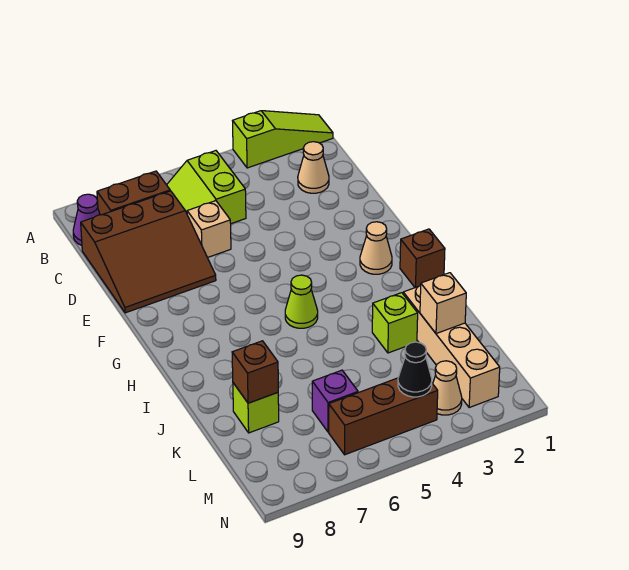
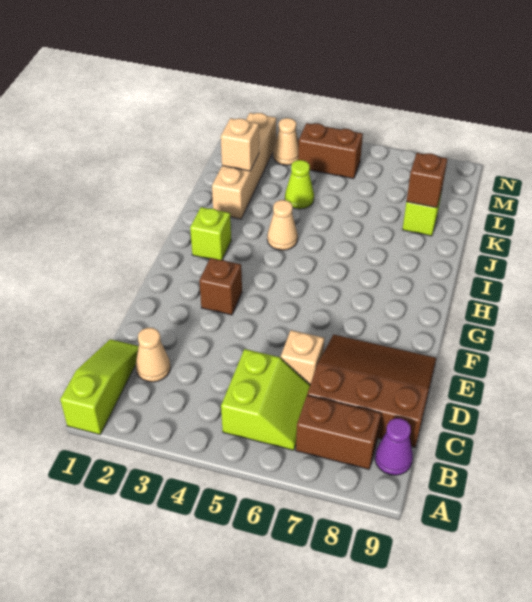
lime 1x3 slope [233,111,333,168] -> lime 1x3 slope turned to [60,339,139,435]
tan 1x1 cone [360,222,392,274] -> tan 1x1 cone moved to [267,200,298,250]
brown 1x1 brick [400,229,445,288] -> brown 1x1 brick moved to [199,258,242,315]
lime 1x1 cone [285,275,318,328] -> lime 1x1 cone moved to [285,160,314,209]
lime 1x1 brick [372,293,418,353] -> lime 1x1 brick moved to [190,207,231,260]
purple 1x1 brick [312,370,358,432] -> none
brown 1x3 brick [329,378,438,455] -> brown 1x2 brick [298,123,363,179]
black 1x1 cone [398,342,432,397] -> none

